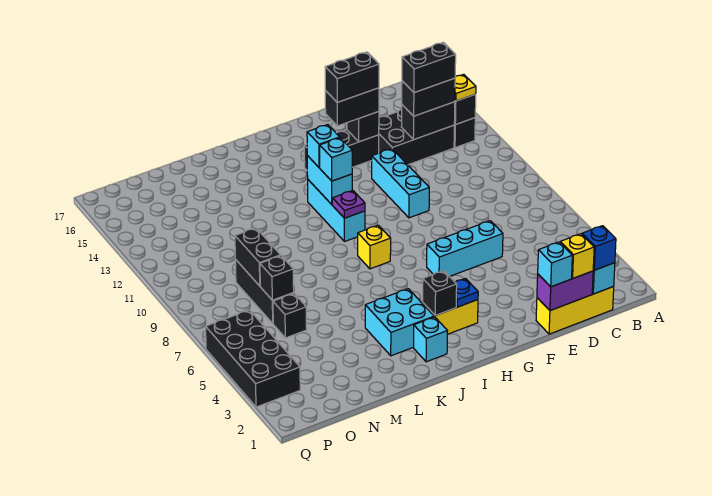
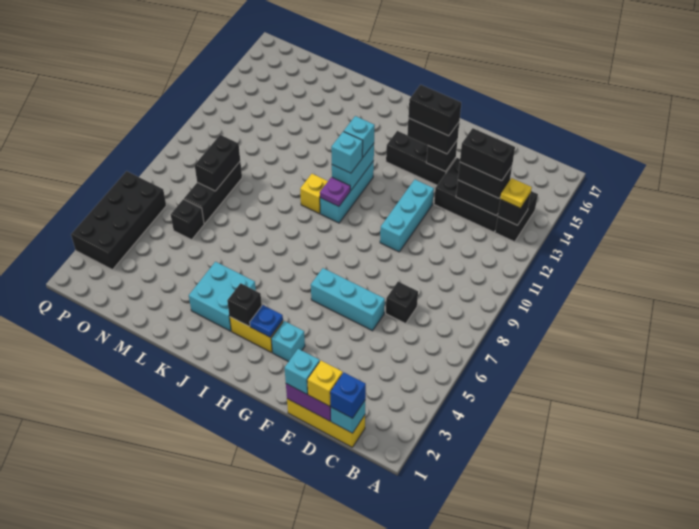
yellow 1x1 brick [358,225,391,269] -> yellow 1x1 brick moved to [300,174,328,214]
cyan 1x1 brick [414,317,447,362] -> cyan 1x1 brick moved to [271,321,305,362]
black 1x1 brick [260,256,294,300] -> black 1x1 brick moved to [386,282,418,323]

